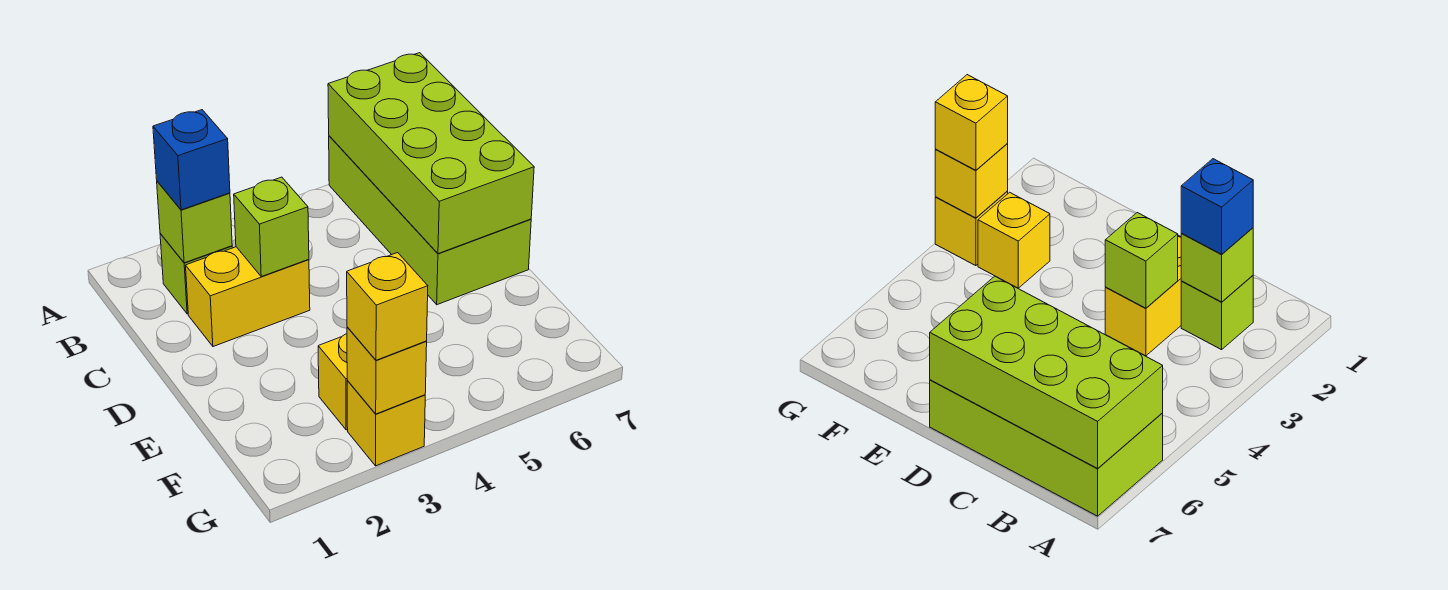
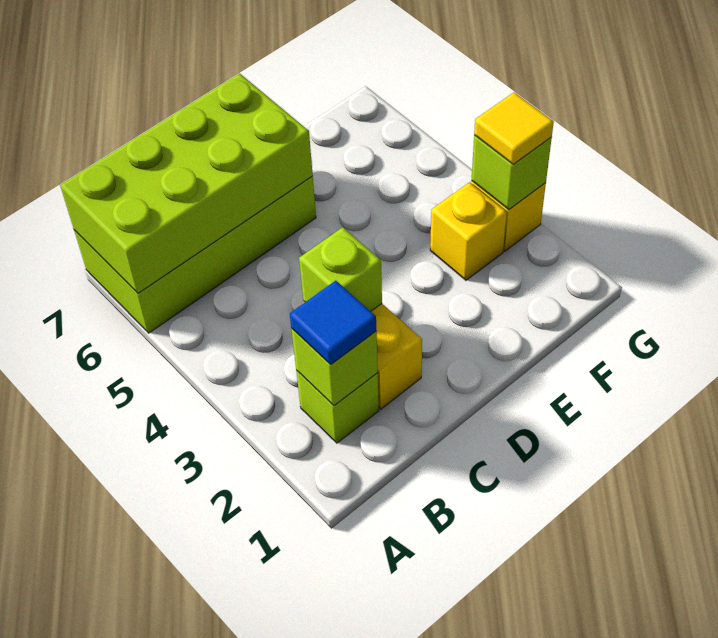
blue 1x1 brick [153,110,230,210] -> blue 1x1 tile [290,281,376,365]
yellow 1x1 brick [347,327,427,414] -> lime 1x1 brick [472,135,552,210]
yellow 1x1 brick [347,253,428,360] -> yellow 1x1 tile [474,92,554,164]

